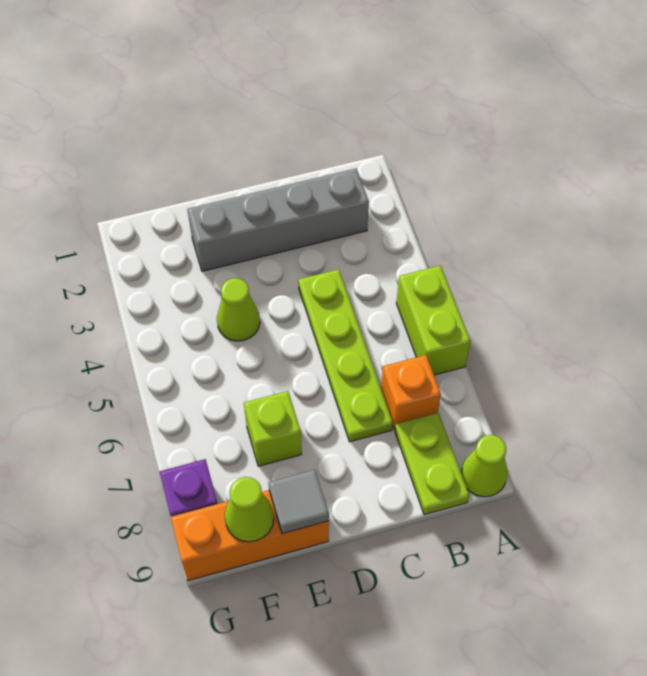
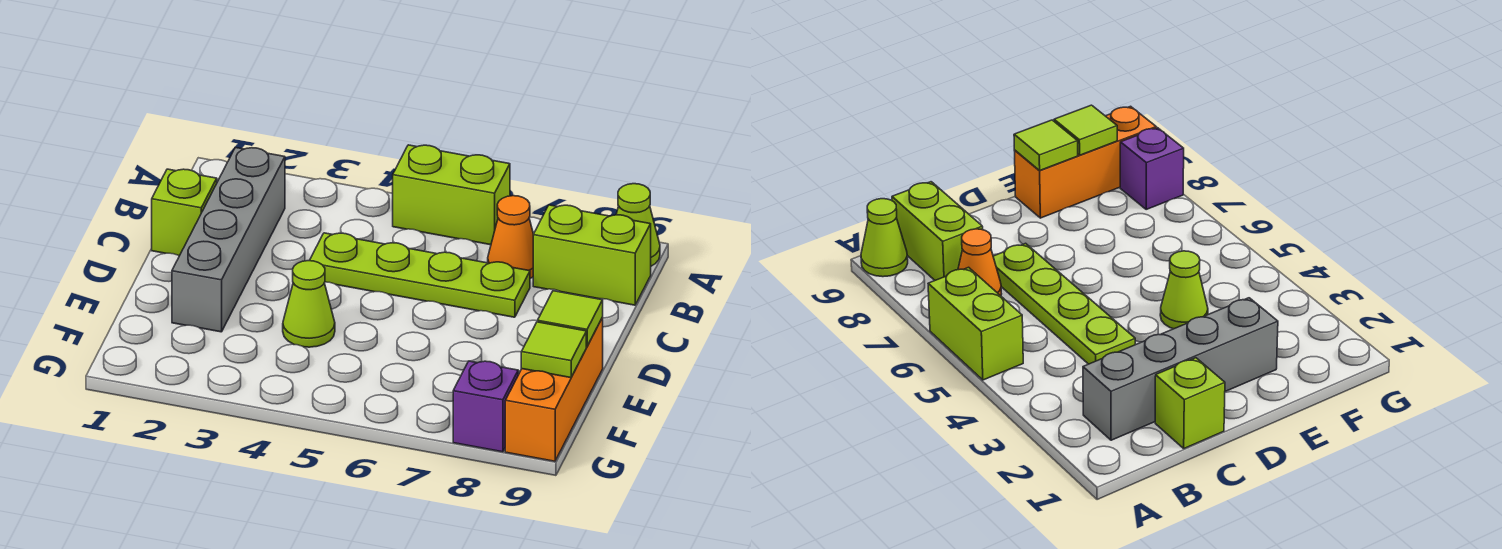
orange 1x1 brick [381,355,441,430] -> orange 1x1 cone [488,196,533,278]
lime 1x2 plate [395,413,469,515] -> lime 1x2 brick [533,205,651,305]
lime 1x1 brick [244,391,302,466] -> lime 1x1 brick moved to [152,169,217,256]
grey 1x1 tile [268,470,329,534] -> lime 1x1 tile [538,291,603,346]
lime 1x1 cone [225,477,274,542] -> lime 1x1 tile [521,322,586,378]

